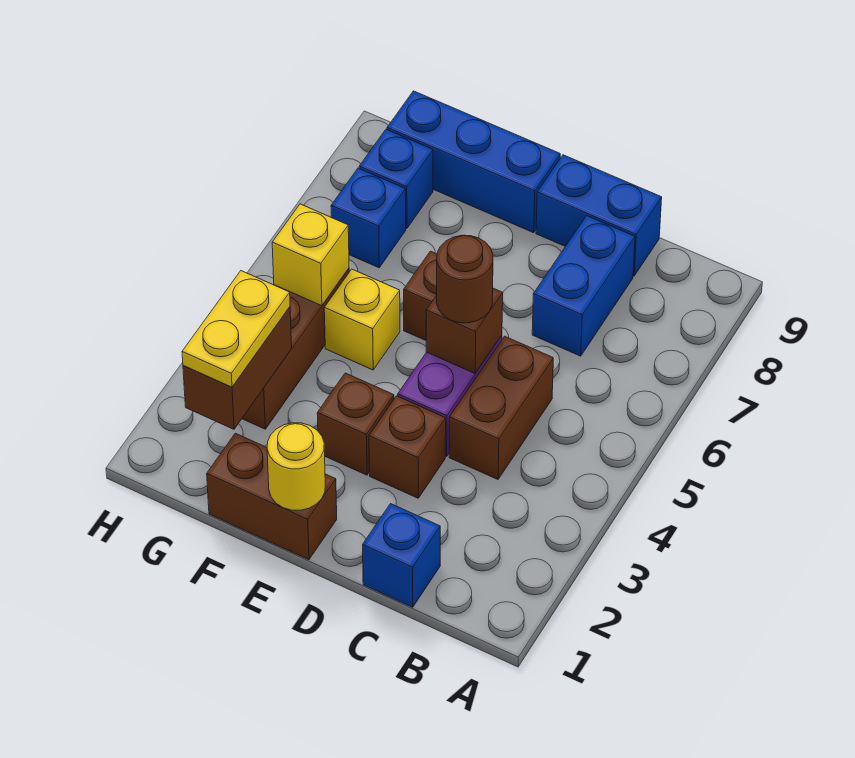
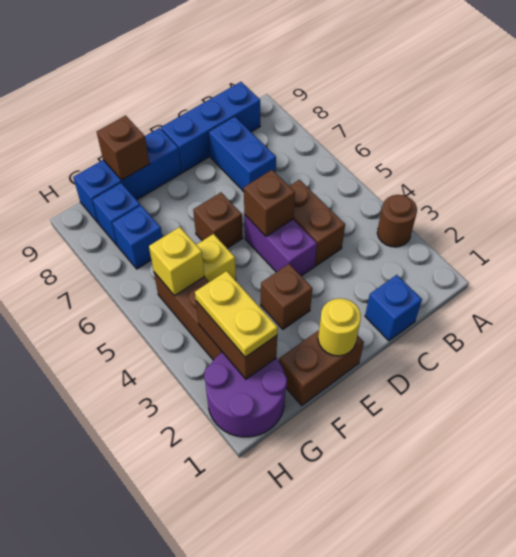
blue 1x2 brick [536,155,662,276] -> blue 1x3 brick [161,82,260,172]
brown 1x1 brick [369,396,446,498] -> brown 1x1 brick moved to [97,116,150,180]
brown 1x1 round brick [437,235,493,323] -> brown 1x1 round brick moved to [377,195,417,247]
none -> purple 2x2 round brick [204,352,287,437]

